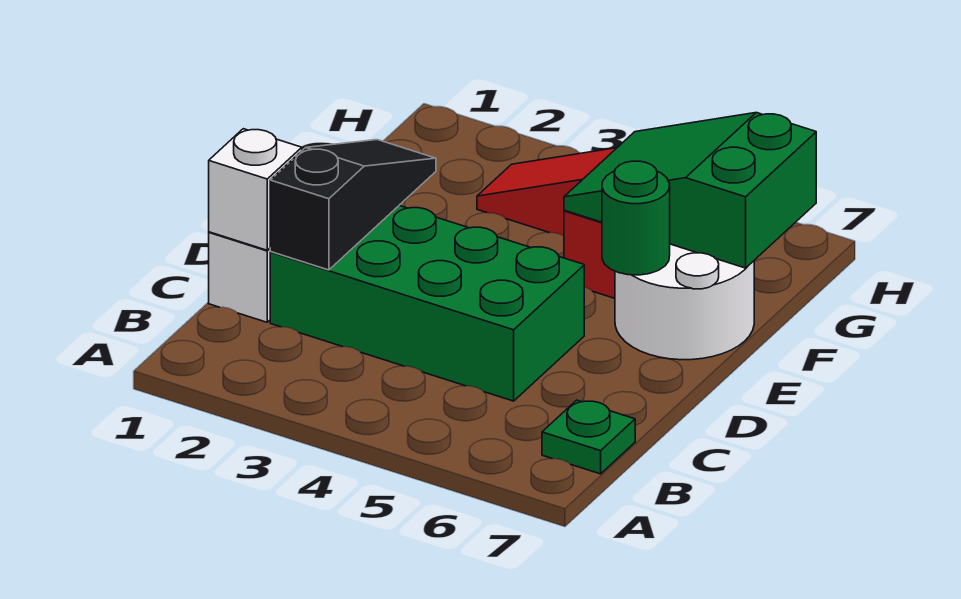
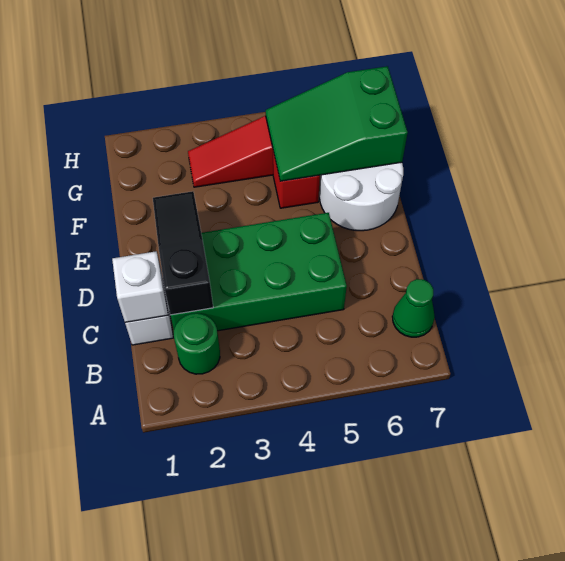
green 1x1 plate [542,400,635,474] -> green 1x1 cone [392,279,435,337]
green 1x1 round brick [602,161,670,275] -> green 1x1 round brick moved to [174,313,220,374]

